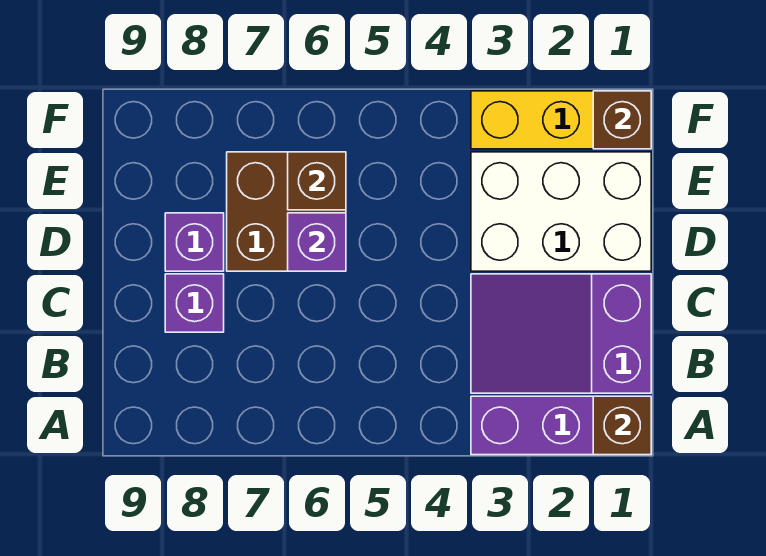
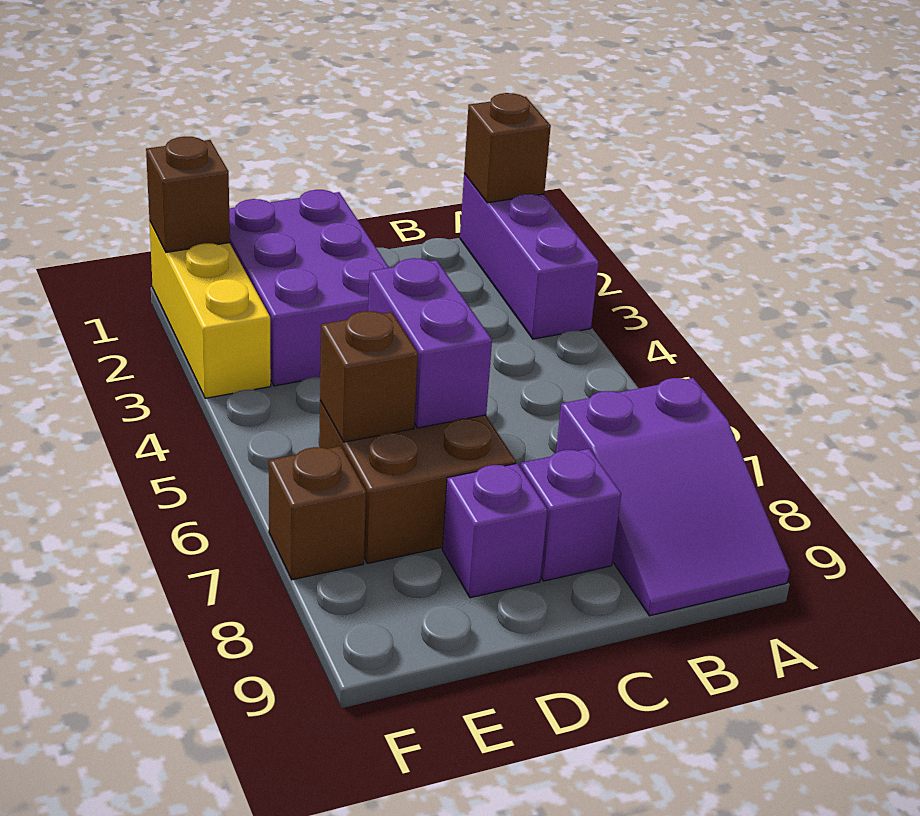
purple 2x3 slope [471,274,651,393] -> purple 2x3 slope moved to [556,378,790,616]
white 2x3 brick [471,152,651,271] -> purple 2x3 brick [229,190,389,386]
purple 1x1 brick [288,213,346,271] -> purple 1x2 brick [368,258,492,428]
none -> brown 1x1 brick [269,446,366,580]

